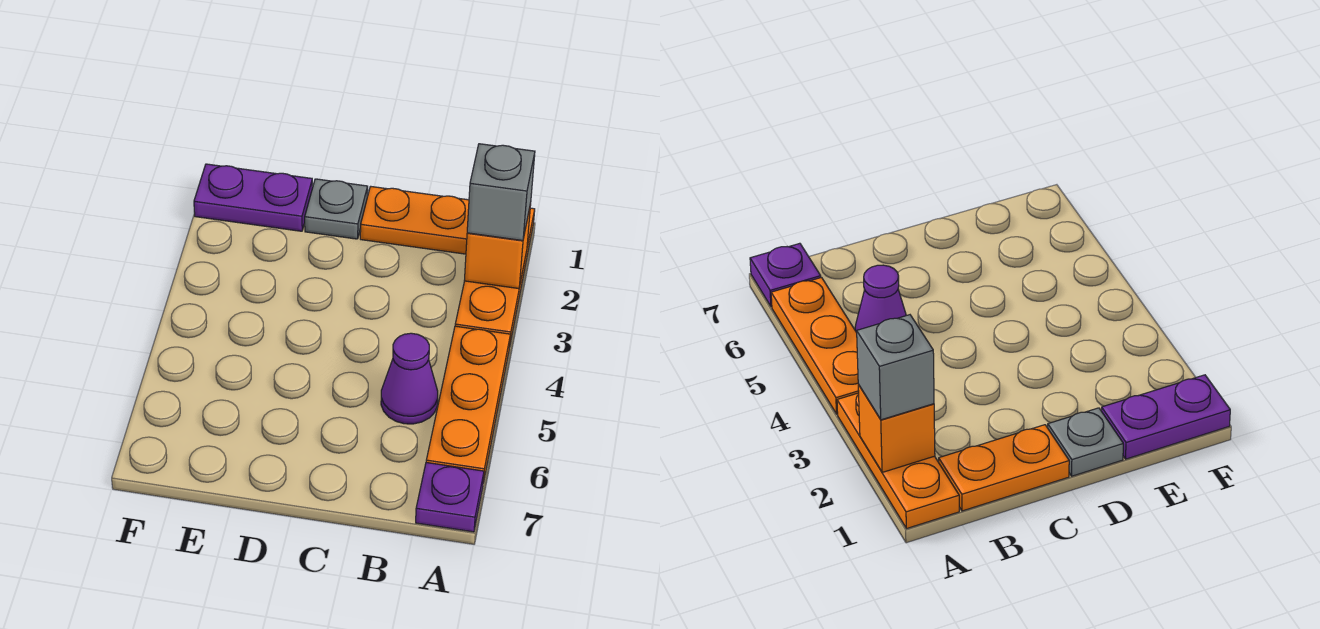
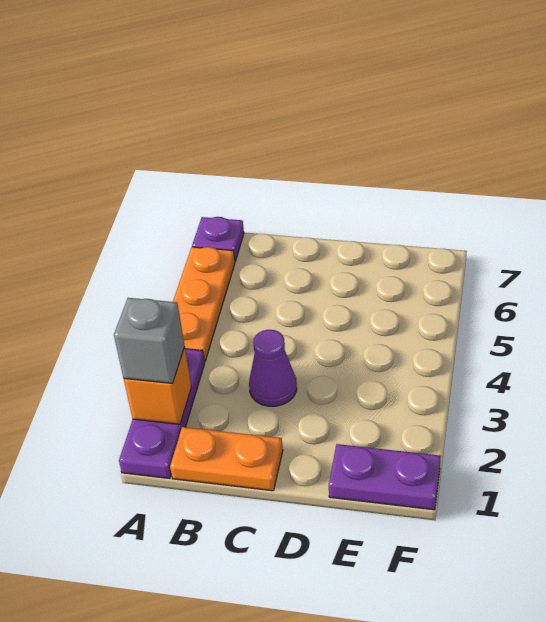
orange 1x3 plate [455,208,535,343] -> purple 1x3 plate [119,349,205,479]
purple 1x1 cone [381,333,438,424] -> purple 1x1 cone moved to [249,330,297,406]
grey 1x1 plate [305,179,368,239] -> none

